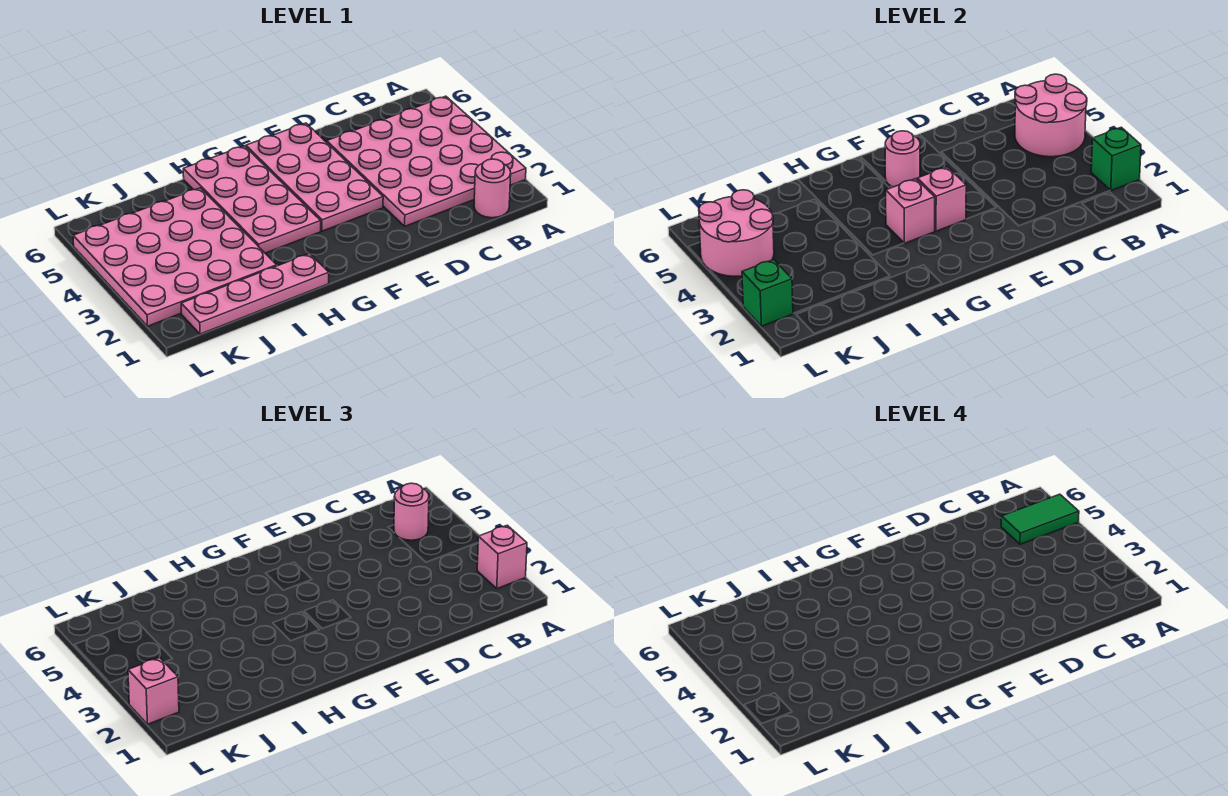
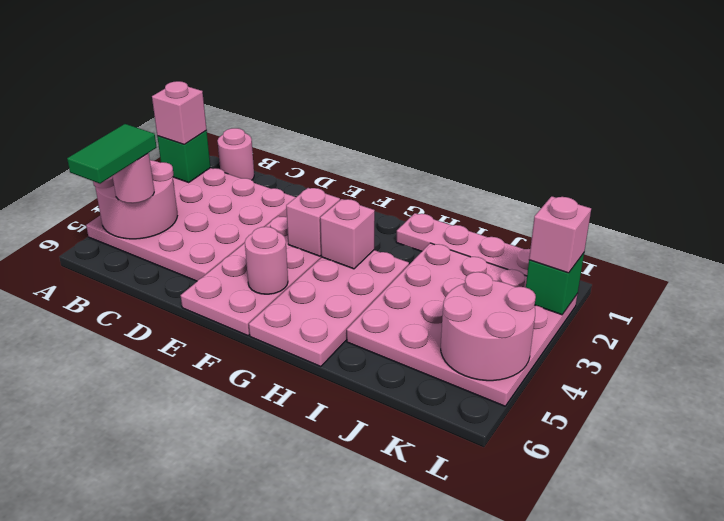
green 1x2 tile [1001,494,1079,544] -> green 1x2 tile turned to [67,124,157,184]

